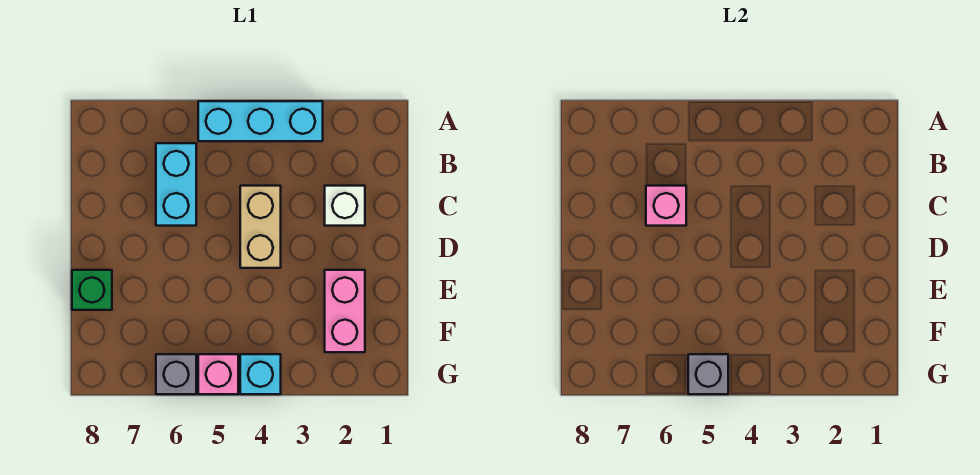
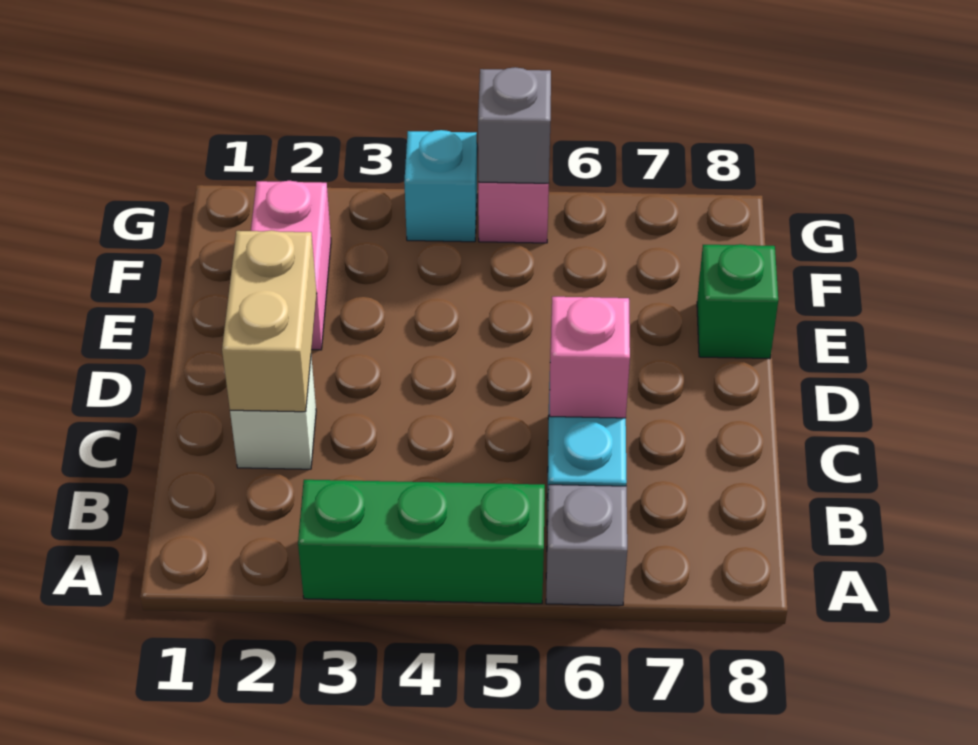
cyan 1x3 brick [198,101,323,141] -> green 1x3 brick [298,480,545,604]
tan 1x2 brick [240,186,281,268] -> tan 1x2 brick moved to [222,230,317,412]
grey 1x1 brick [156,354,196,394] -> grey 1x1 brick moved to [546,485,627,605]

